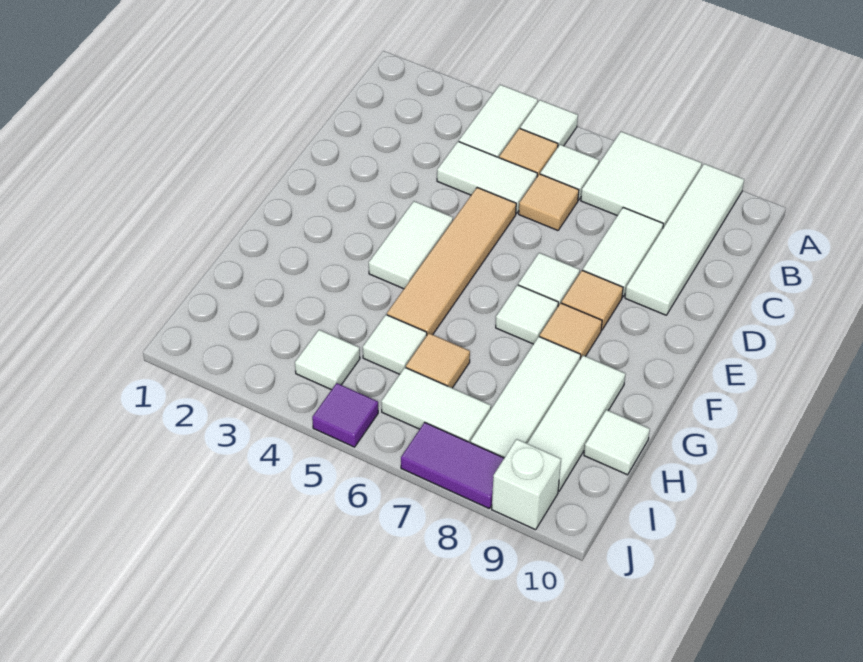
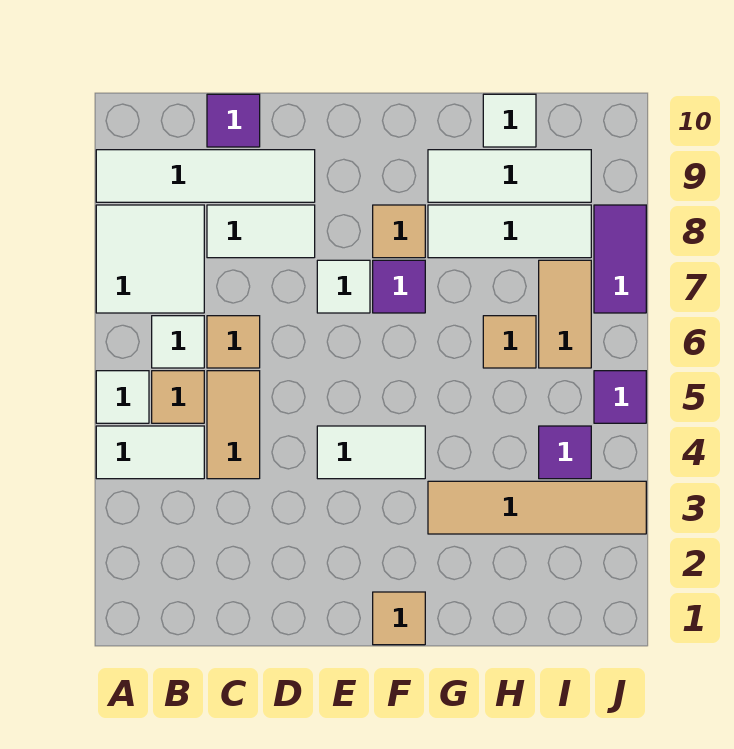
white 1x2 tile [437,142,537,214] -> tan 1x2 tile [207,371,260,479]
none -> purple 1x1 tile [207,94,260,147]
tan 1x4 tile [387,188,516,335] -> tan 1x4 tile moved to [428,481,646,534]
tan 1x1 tile [561,270,623,330] -> tan 1x1 tile moved to [373,592,425,645]
white 1x1 tile [496,285,558,344] -> purple 1x1 tile [373,260,425,313]
white 1x1 tile [363,315,427,374] -> none
white 1x1 tile [295,330,360,390] -> purple 1x1 tile [539,426,591,479]
white 1x2 tile [381,368,491,443] -> tan 1x2 tile [539,260,591,368]
white 1x1 brick [492,439,561,530] -> none

